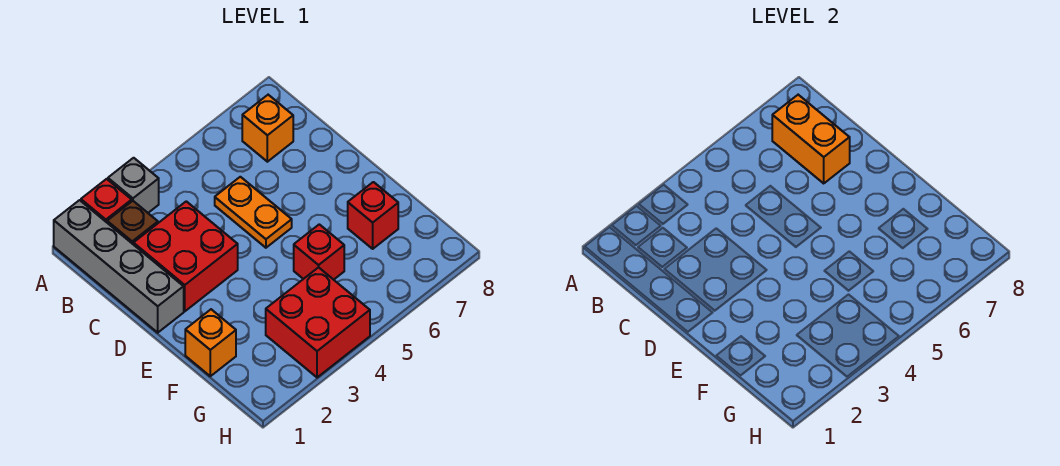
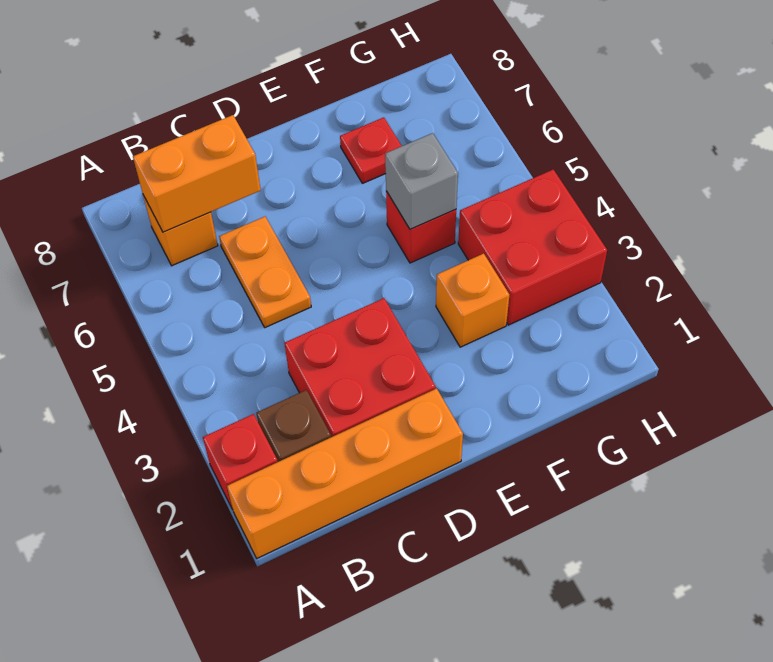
grey 1x4 brick [54,200,184,333] -> orange 1x4 brick [227,388,463,558]
grey 1x1 brick [108,158,159,213] -> grey 1x1 brick moved to [385,133,458,229]
orange 1x2 plate [215,177,292,248] -> orange 1x2 plate turned to [219,217,311,328]
orange 1x1 brick [185,309,236,376] -> orange 1x1 brick moved to [436,253,509,347]
red 1x1 brick [348,182,398,249] -> red 1x1 plate [340,117,402,183]

